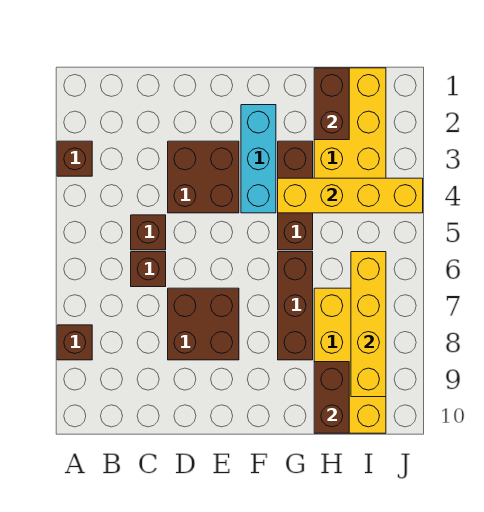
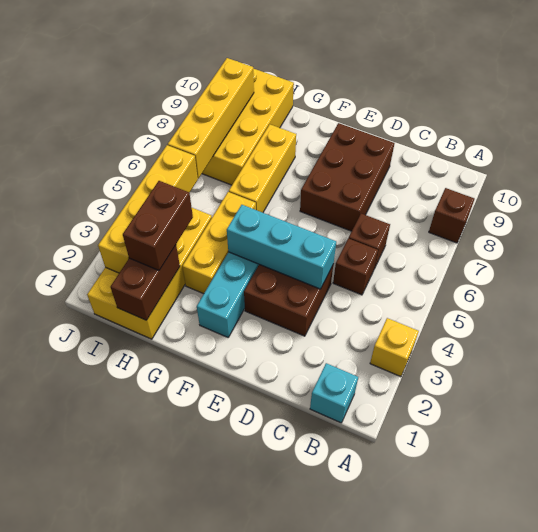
brown 1x1 brick [57,141,92,176] -> yellow 1x1 brick [370,318,419,377]
none -> cyan 1x1 brick [310,363,358,423]
none -> cyan 1x3 brick [227,205,336,289]
brown 2x2 brick [168,288,239,360] -> brown 2x3 brick [300,123,394,231]
brown 1x3 brick [278,141,313,250] -> yellow 1x3 brick [182,192,256,294]
yellow 1x4 brick [278,178,423,213] -> yellow 1x4 brick turned to [98,145,198,273]
brown 1x3 brick [278,252,313,360] -> yellow 1x3 brick [229,124,296,213]
brown 1x2 brick [314,362,349,433] -> brown 1x2 brick moved to [123,181,193,270]

